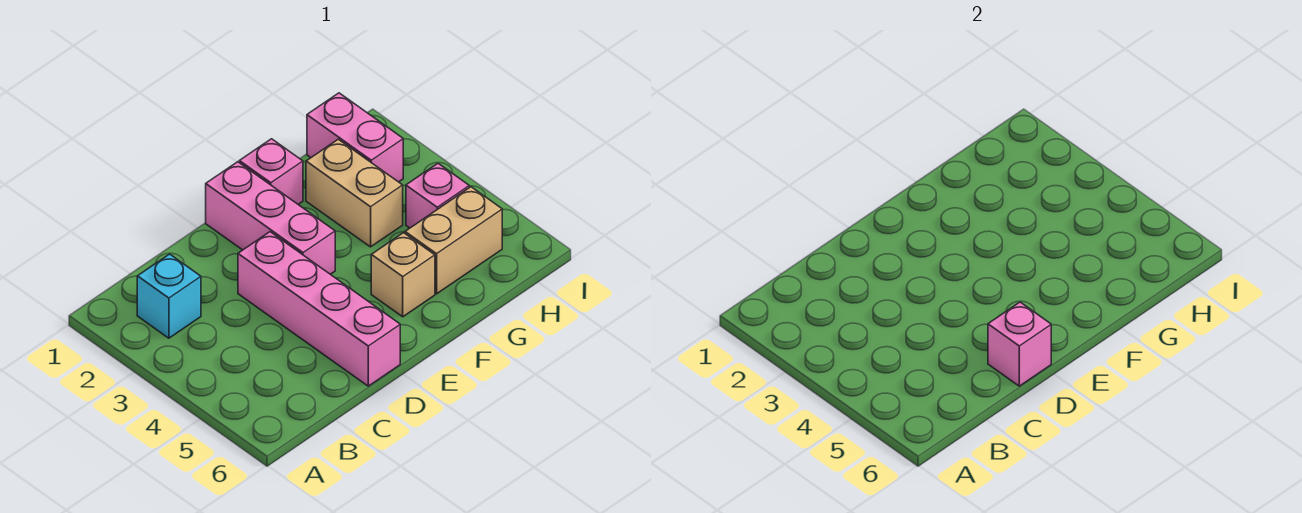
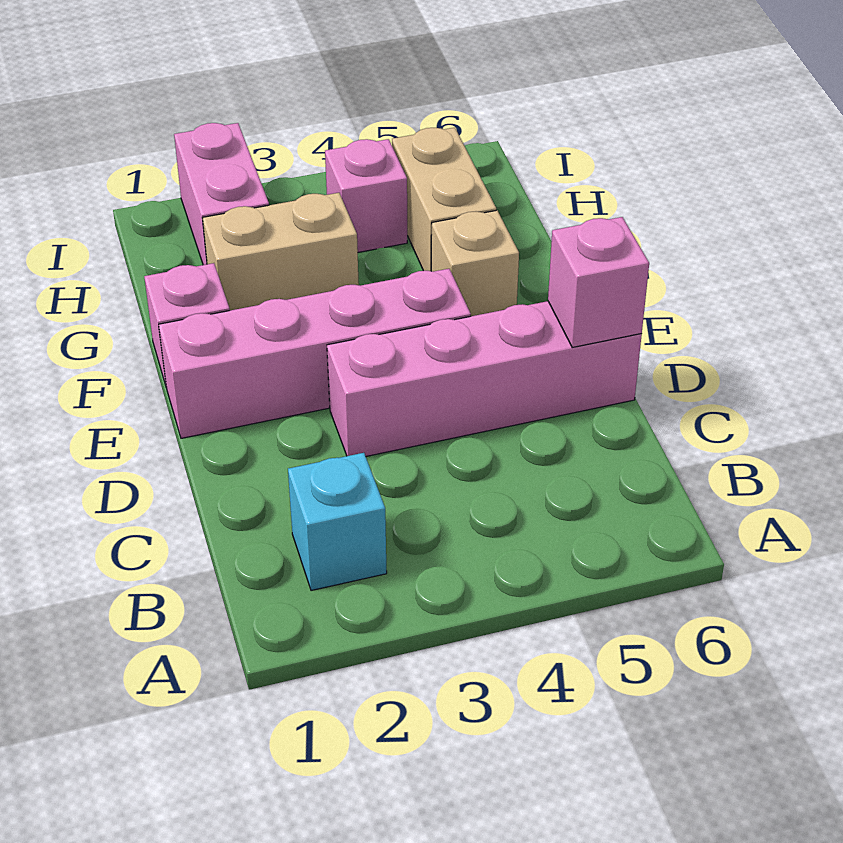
pink 1x3 brick [206,162,335,274] -> pink 1x4 brick [159,269,471,438]
pink 1x2 brick [307,93,403,182] -> pink 1x2 brick turned to [174,123,269,265]

